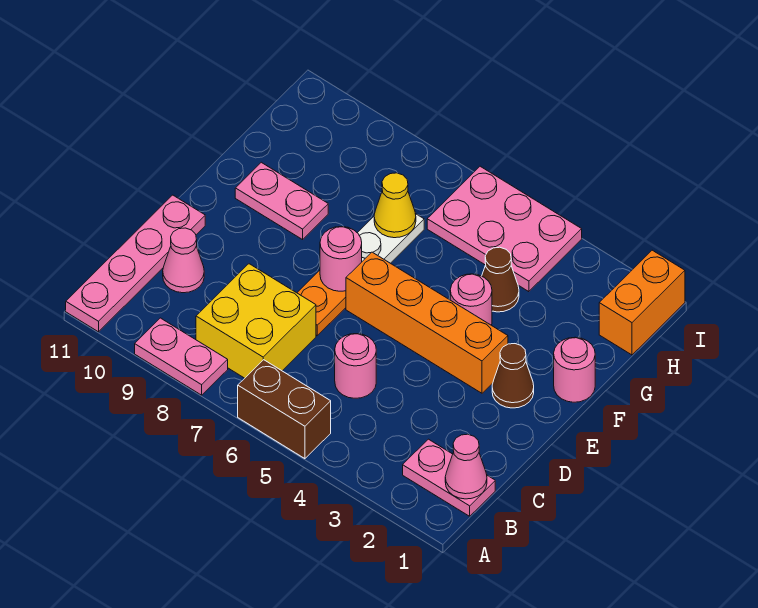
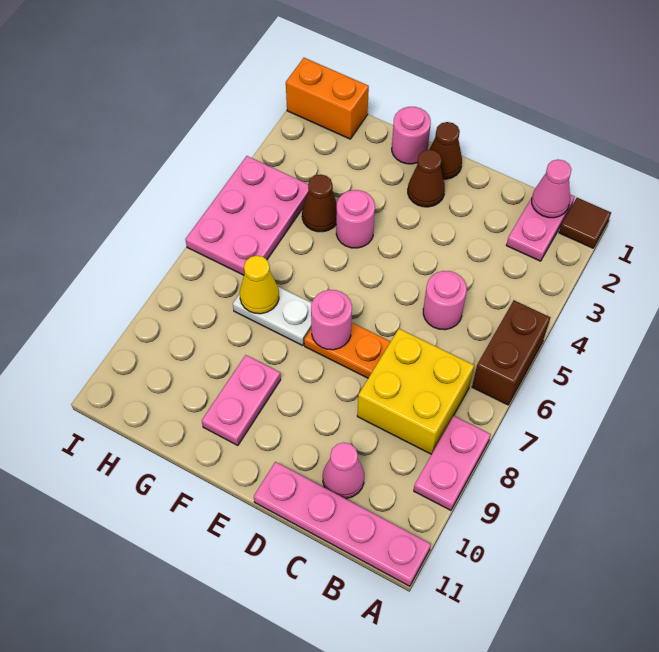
none -> brown 1x1 tile [559,198,611,248]
none -> brown 1x1 cone [429,122,462,179]
orange 1x4 brick [346,252,508,393] -> none

